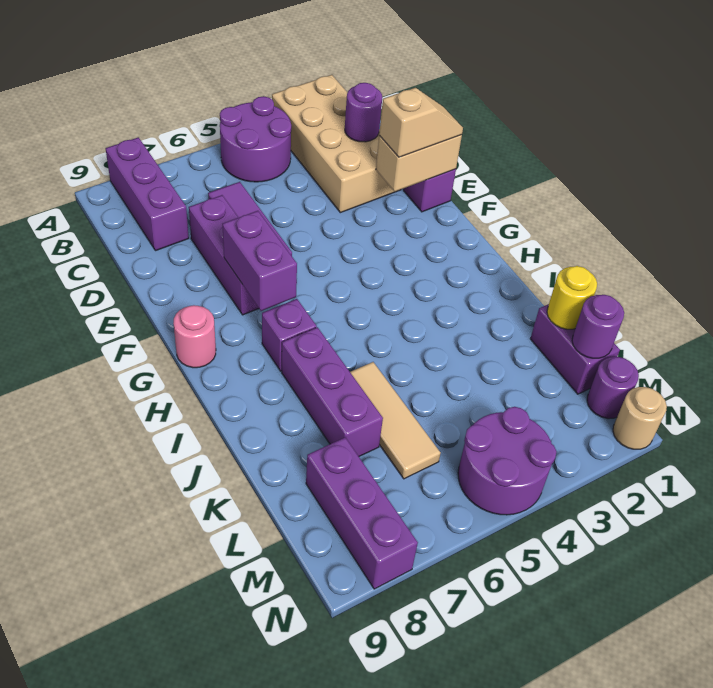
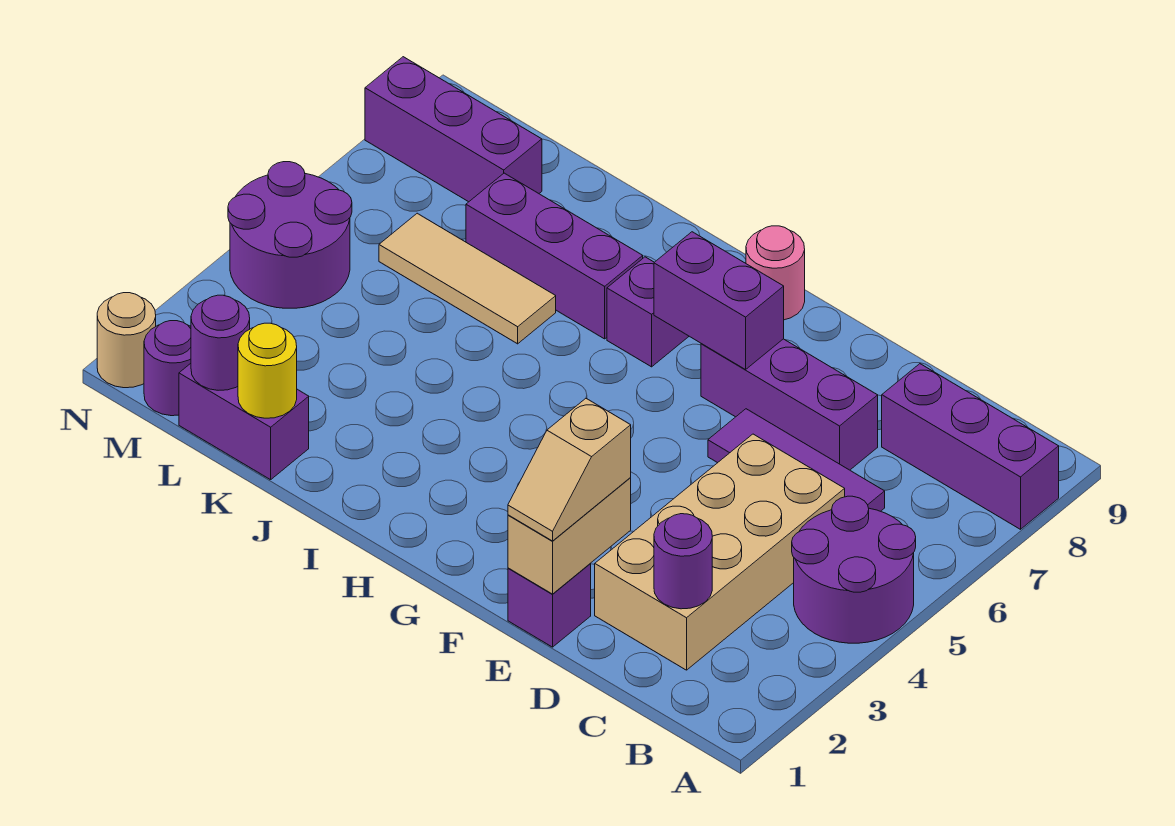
tan 2x4 brick [272,75,400,213] -> tan 2x4 brick turned to [595,434,845,670]

